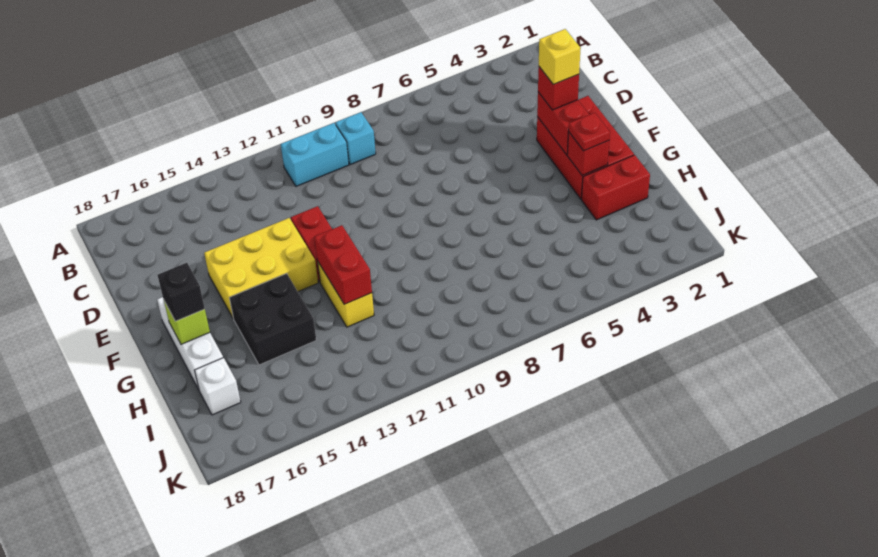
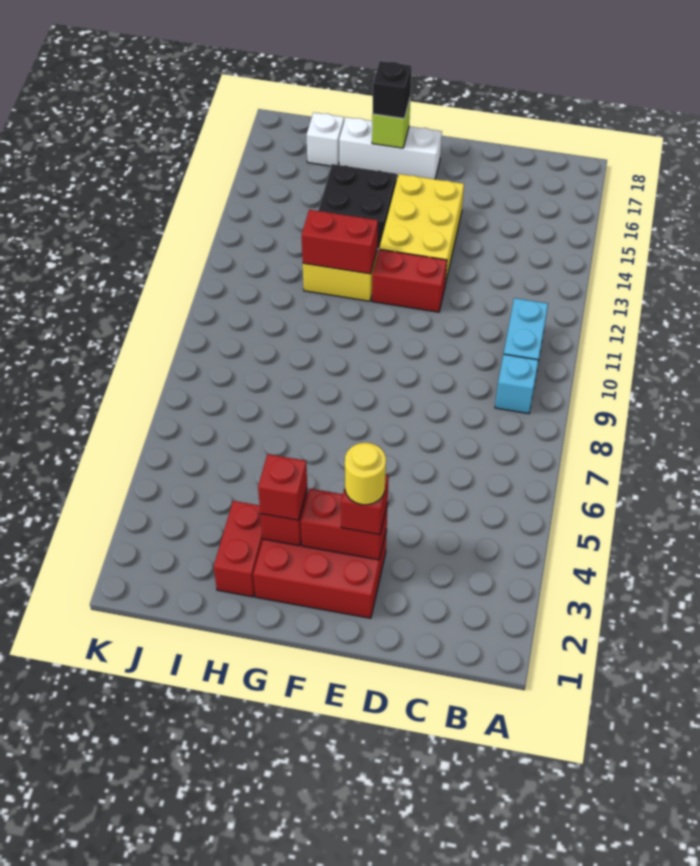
yellow 1x1 brick [539,29,580,84] -> yellow 1x1 round brick [345,443,386,505]
red 1x1 plate [569,113,610,151] -> red 1x1 brick [258,454,307,520]

